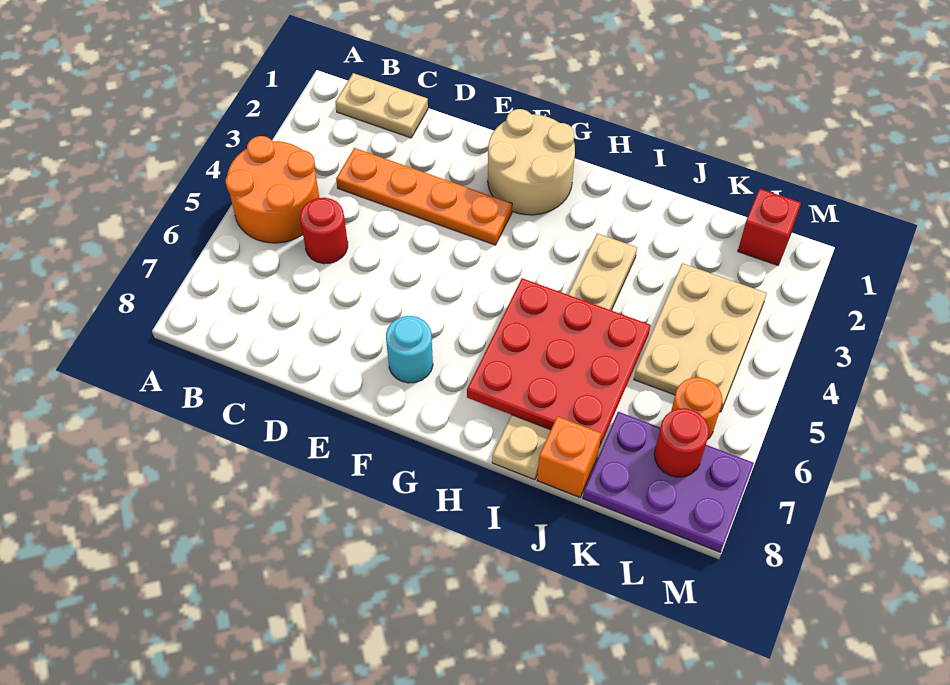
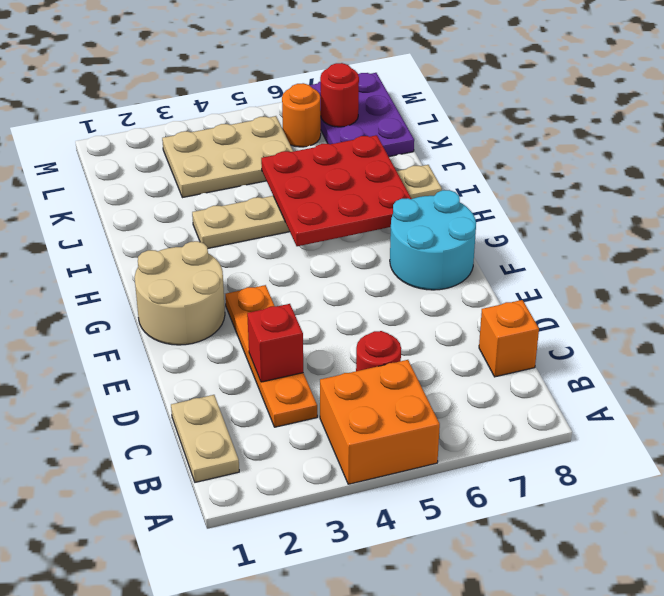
orange 2x2 round brick [226,136,319,243] -> orange 2x2 brick [320,360,440,484]
cyan 1x1 round brick [386,316,433,383] -> cyan 2x2 round brick [390,190,476,290]
orange 1x1 brick [537,416,601,497] -> orange 1x1 brick moved to [479,300,539,377]
red 1x1 brick [738,189,801,265] -> red 1x1 brick moved to [247,304,303,382]

